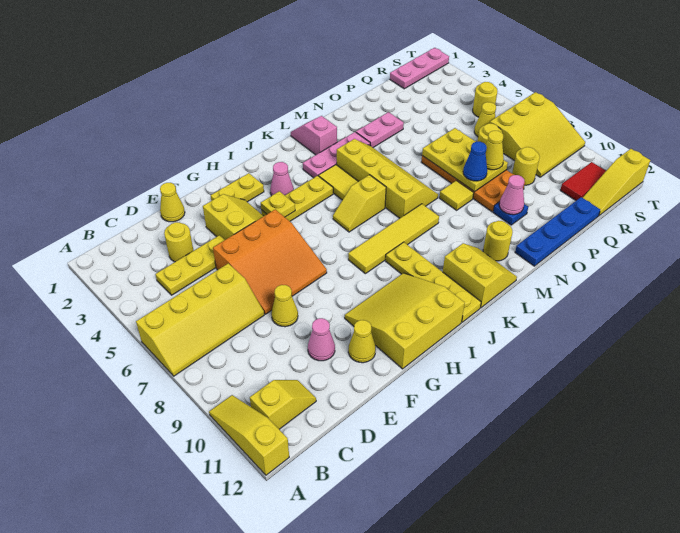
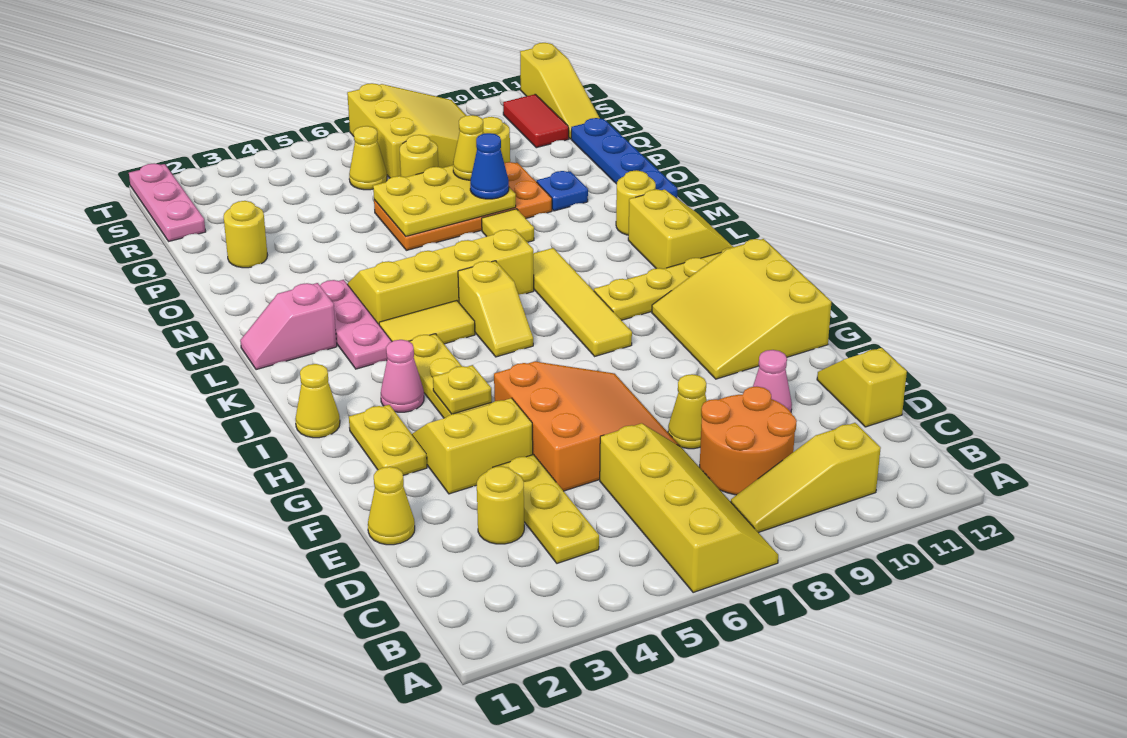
yellow 1x3 slope [209,395,289,475] -> yellow 1x3 slope moved to [731,423,881,533]
yellow 1x2 slope [250,380,316,429] -> yellow 1x2 slope moved to [817,348,907,427]
none -> orange 2x2 round brick [700,386,797,495]
yellow 1x1 cone [348,320,376,363] -> yellow 1x1 cone moved to [295,364,340,438]
yellow 2x2 slope [443,243,517,308] -> yellow 2x2 slope turned to [628,189,733,269]
pink 1x2 plate [356,112,404,147] -> none
pink 1x1 cone [499,175,524,215] -> none
yellow 1x1 round brick [473,82,497,117] -> yellow 1x1 round brick moved to [223,201,267,268]

